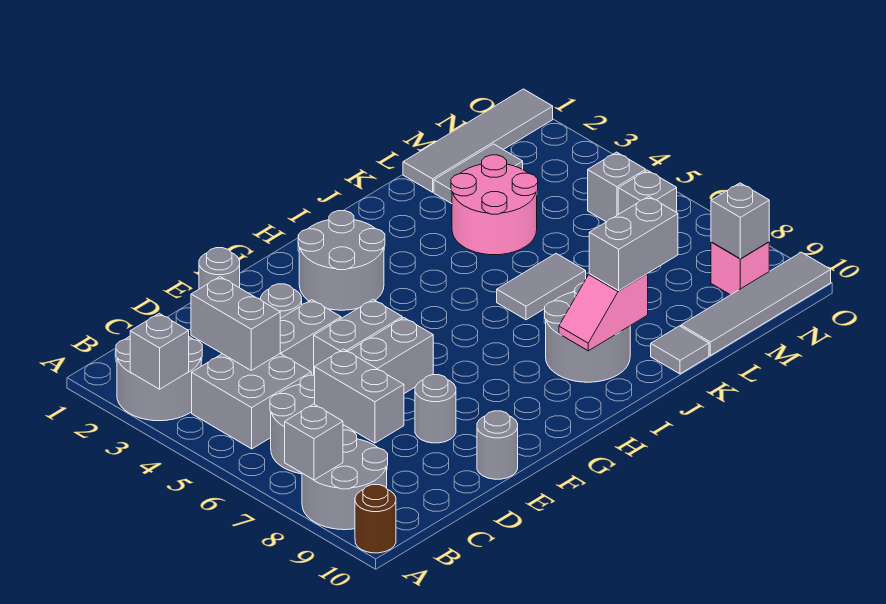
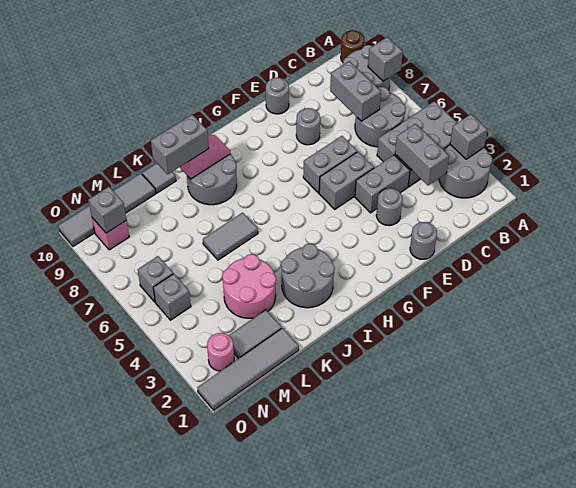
grey 2x2 brick [192,354,311,449] -> grey 2x3 brick [377,101,457,187]
grey 2x2 round brick [298,211,385,310] -> grey 2x2 round brick moved to [281,244,335,308]
none -> pink 1x1 round brick [207,333,234,371]

